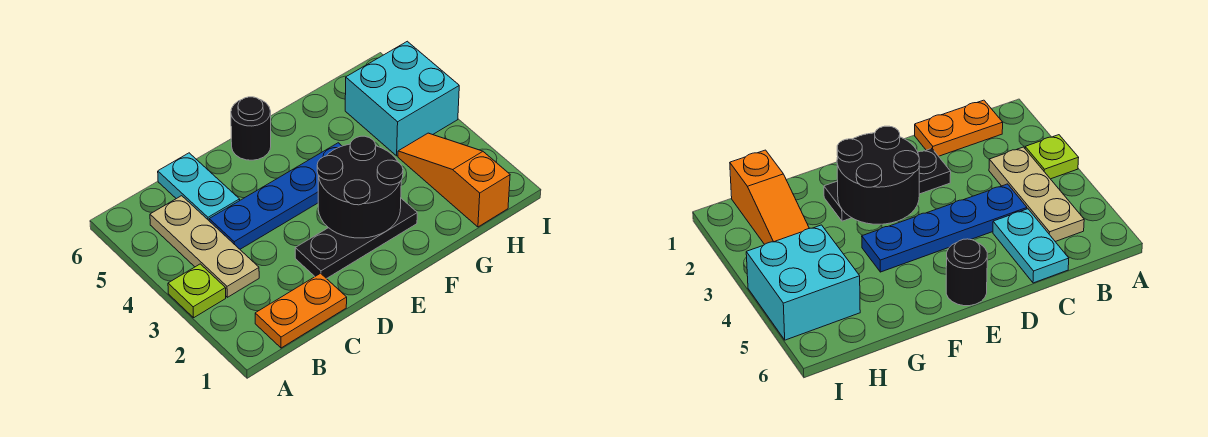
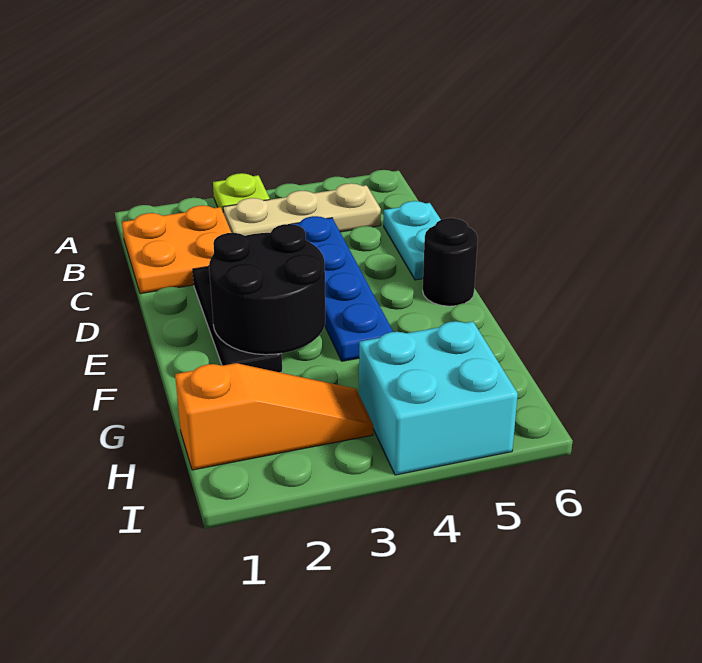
orange 1x2 plate [255,273,347,348] -> orange 2x2 plate [122,205,231,294]
cyan 1x2 plate [158,153,240,220] -> cyan 1x2 plate turned to [384,201,441,280]

